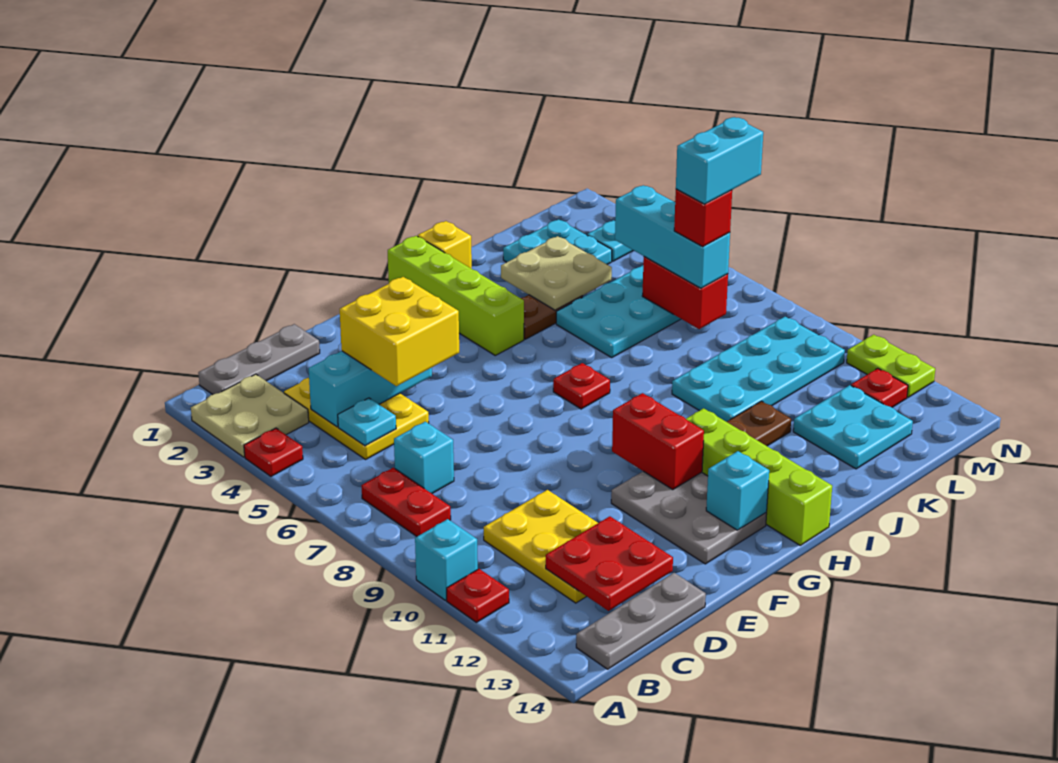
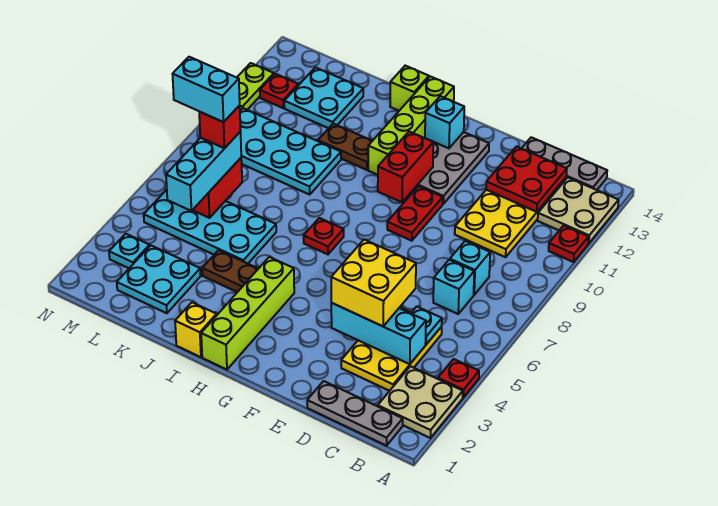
cyan 1x1 brick [415,519,478,600] -> cyan 1x1 brick moved to [450,241,490,295]
red 1x2 plate [361,468,451,536] -> red 1x2 plate moved to [387,186,443,241]
none -> lime 1x1 brick [390,66,429,111]
tan 2x2 plate [501,236,612,310] -> tan 2x2 plate moved to [538,178,619,244]

